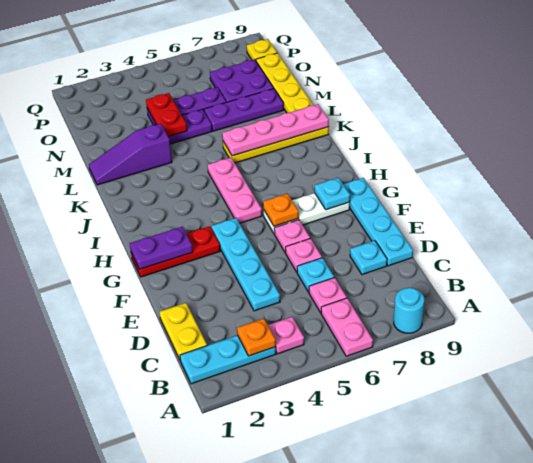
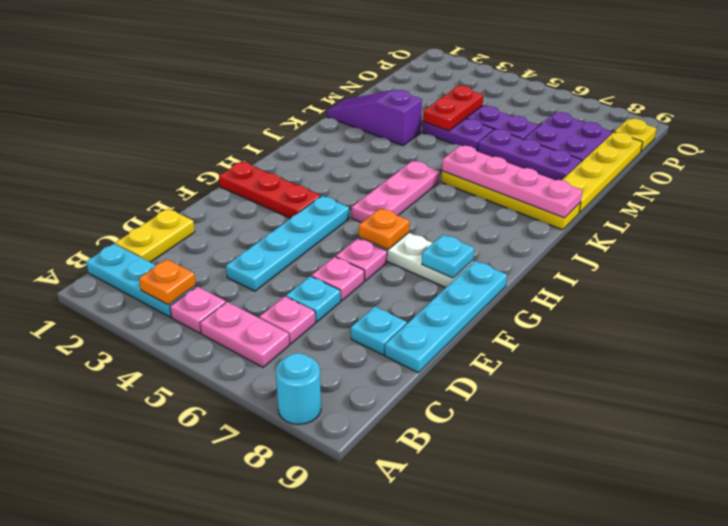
pink 1x2 plate [321,298,373,356] -> pink 1x2 plate turned to [200,302,289,367]
purple 1x2 plate [130,227,193,269] -> none

